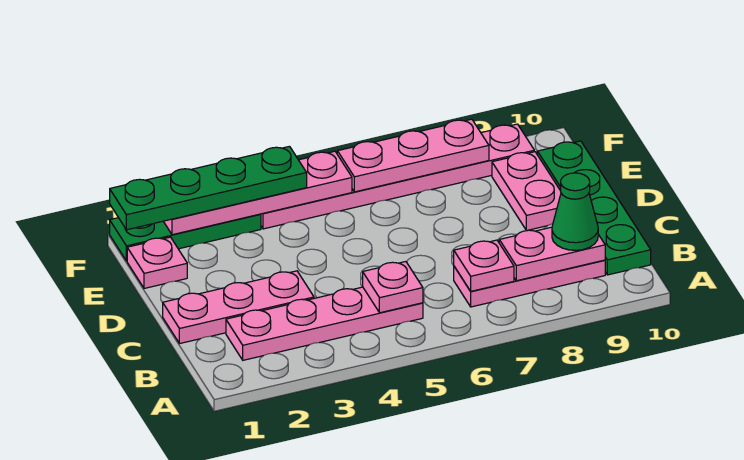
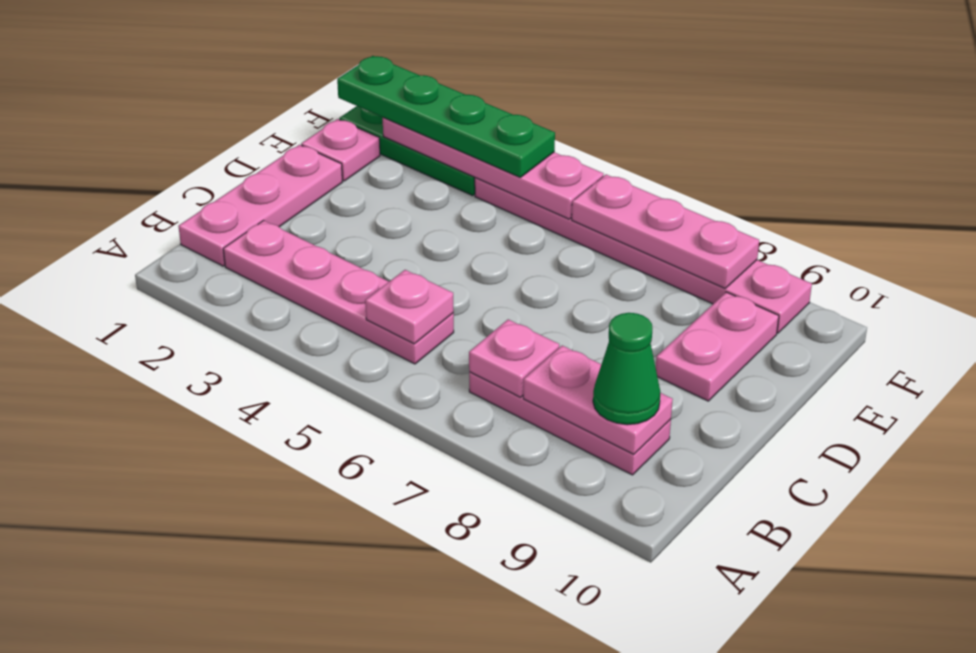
green 1x4 plate [537,141,651,275] -> none
pink 1x3 plate [163,271,314,344] -> pink 1x3 plate turned to [178,145,342,266]

